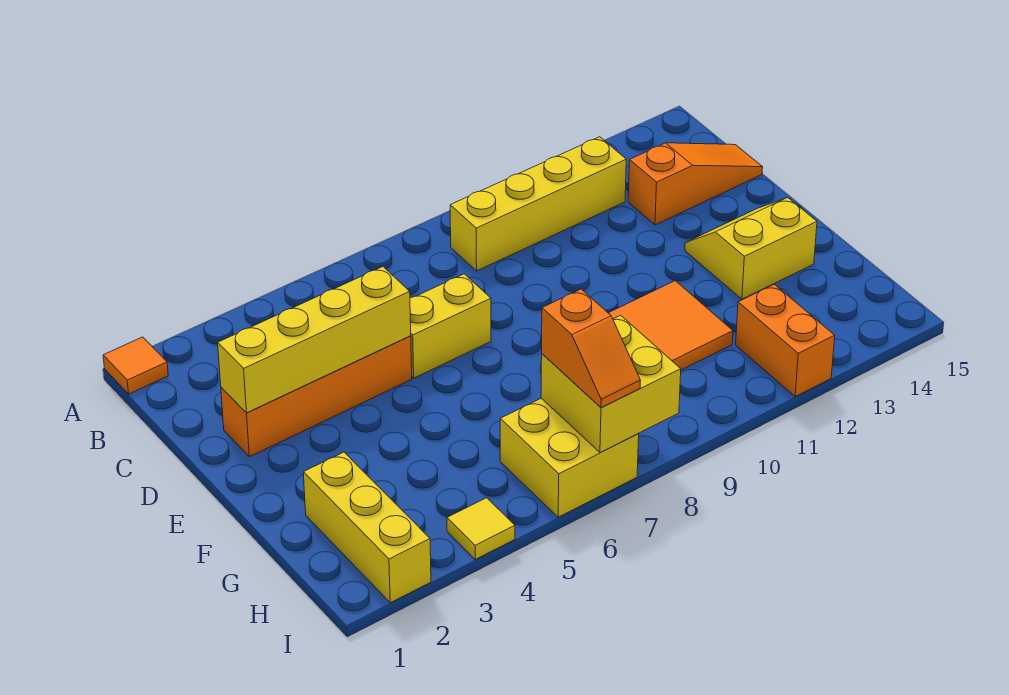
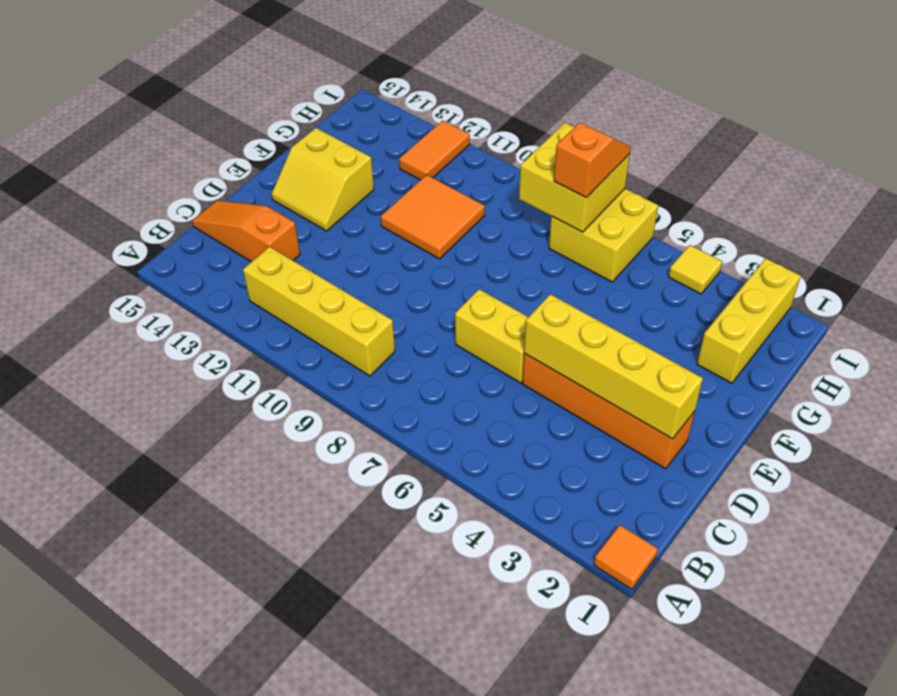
orange 1x2 brick [736,284,835,397] -> orange 1x2 tile [399,121,470,180]

